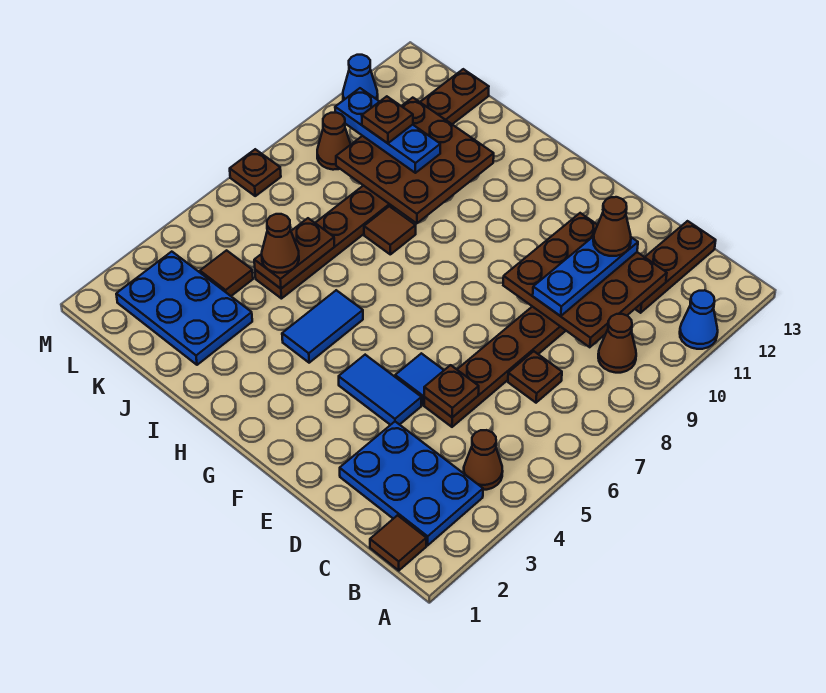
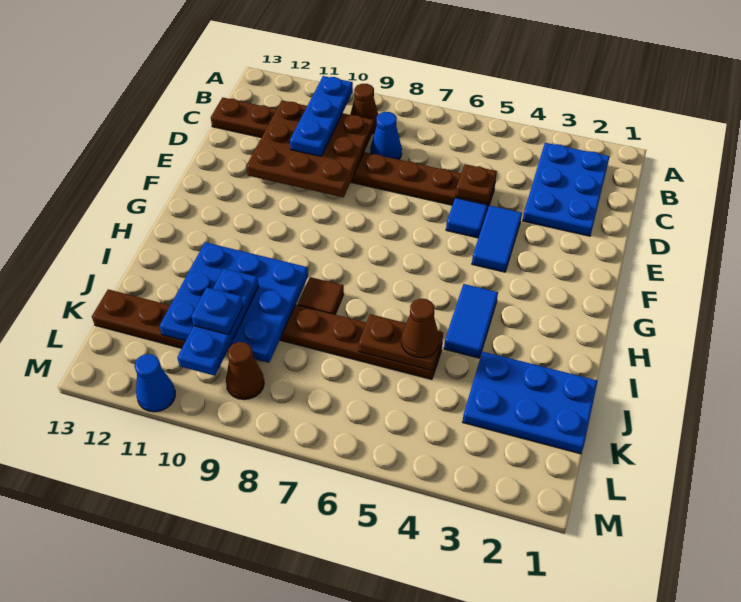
blue 1x1 cone [680,290,718,349] -> blue 1x1 cone moved to [370,112,402,160]
brown 1x1 tile [370,515,426,571] -> none
brown 1x1 cone [464,430,503,490] -> none
brown 1x1 plate [508,351,562,403] -> none
blue 1x3 plate [533,236,638,316] -> blue 1x3 plate turned to [290,76,353,156]
brown 1x1 cone [593,197,631,256] -> none
blue 1x2 tile [282,290,363,363] -> blue 1x2 tile turned to [444,284,498,358]
brown 3x3 plate [336,98,494,223] -> blue 3x3 plate [160,242,308,363]
blue 2x3 plate [116,252,252,365] -> blue 2x3 plate turned to [463,352,598,454]
brown 1x1 tile [200,250,253,296] -> none
brown 1x1 plate [362,96,413,143] -> blue 1x1 plate [191,287,243,335]
brown 1x1 plate [230,149,281,196] -> none

